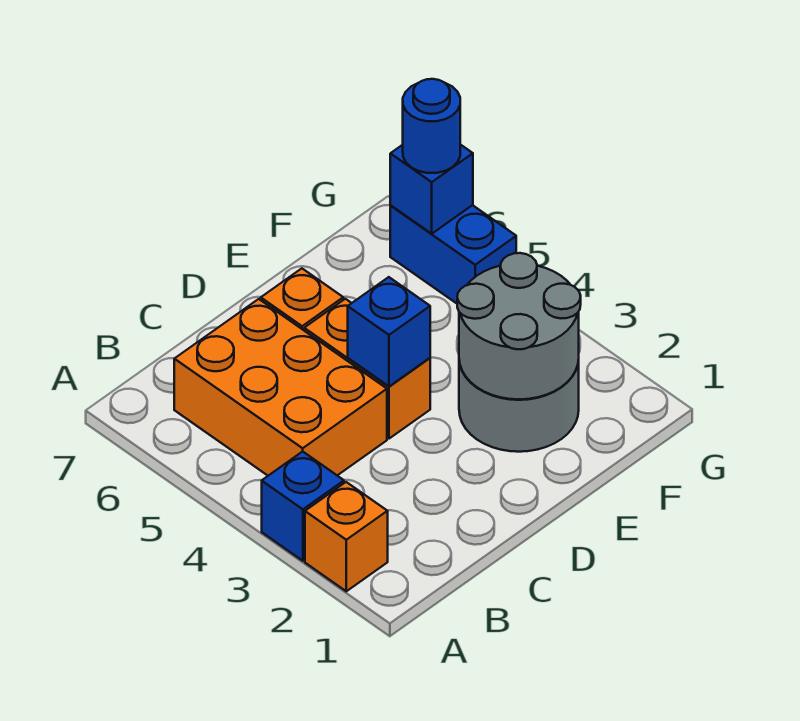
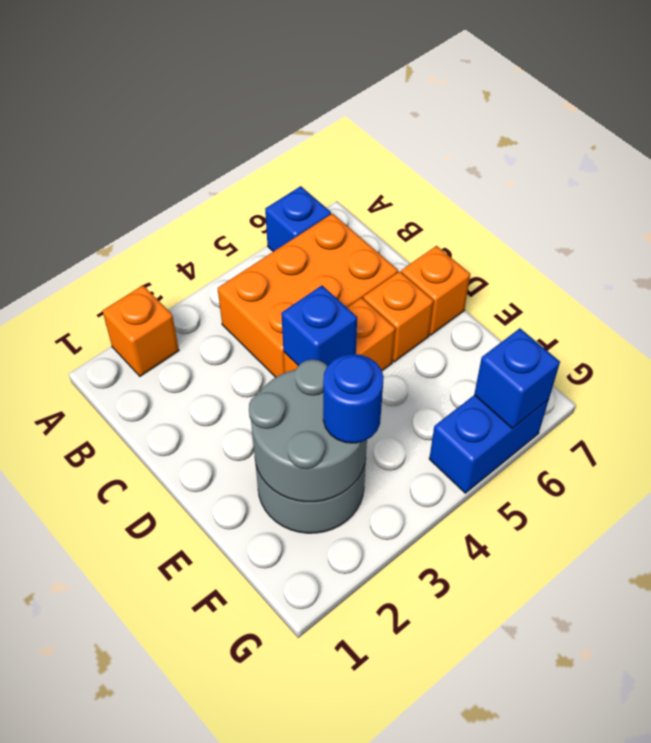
blue 1x1 brick [262,452,344,561] -> blue 1x1 brick moved to [265,186,331,252]
none -> orange 1x1 brick [401,246,470,335]
blue 1x1 round brick [403,79,460,173] -> blue 1x1 round brick moved to [323,354,384,443]

